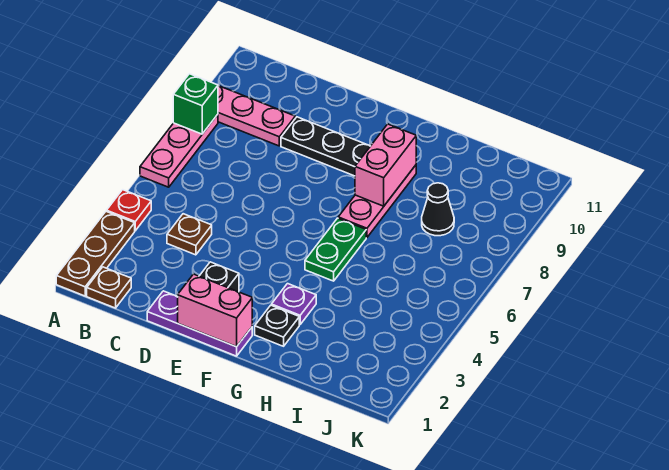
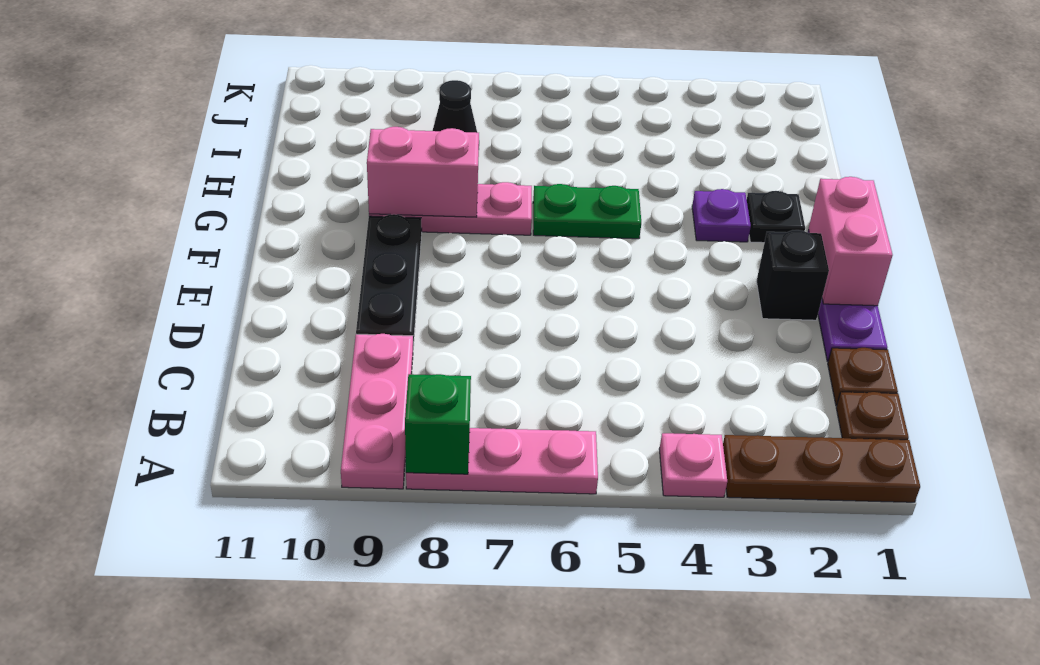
red 1x1 plate [107,190,151,231] -> pink 1x1 plate [659,433,727,497]
brown 1x1 plate [167,214,212,255] -> brown 1x1 plate moved to [828,348,898,406]

